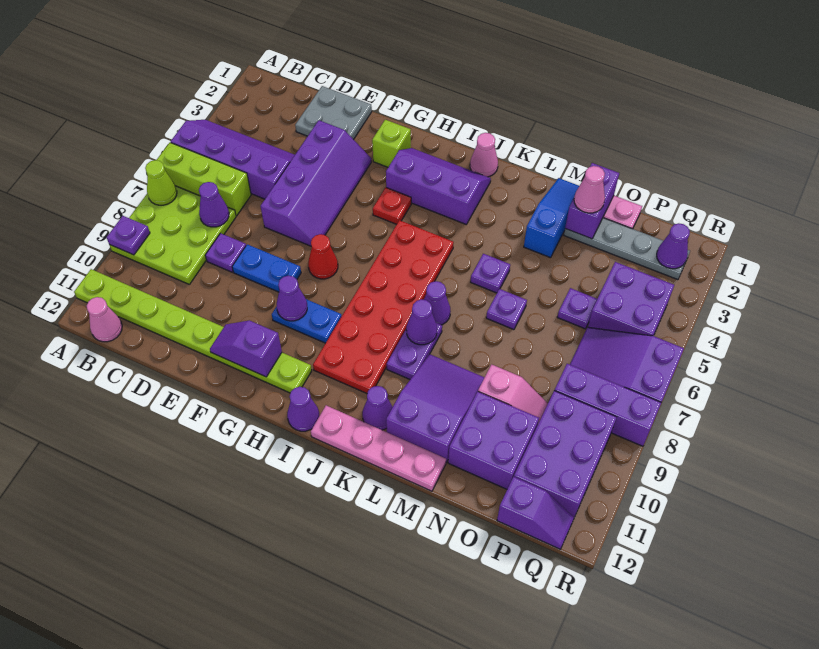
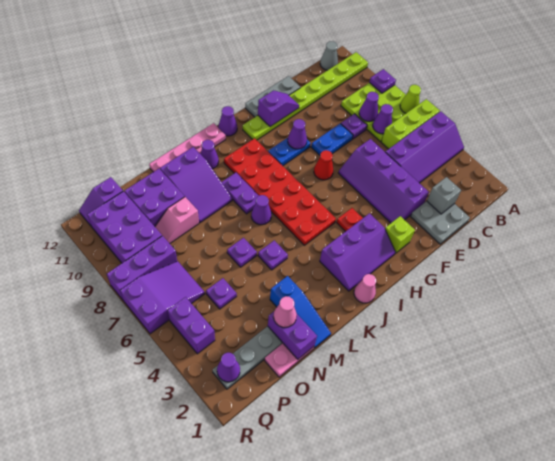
pink 1x1 cone [87,297,122,342] -> grey 1x1 cone [320,41,338,70]
none -> grey 1x1 brick [427,177,461,214]
none -> grey 1x3 plate [245,76,300,117]
purple 1x1 cone [406,299,437,345] -> purple 1x1 cone moved to [359,92,379,122]
purple 2x2 brick [588,262,674,336] -> purple 1x2 brick [168,297,215,354]

